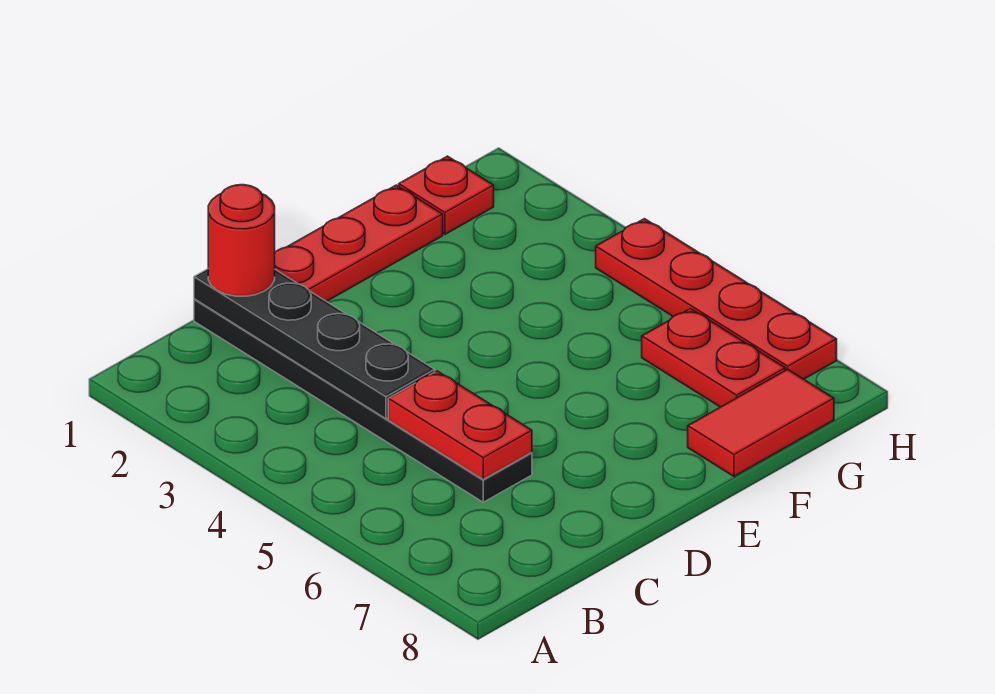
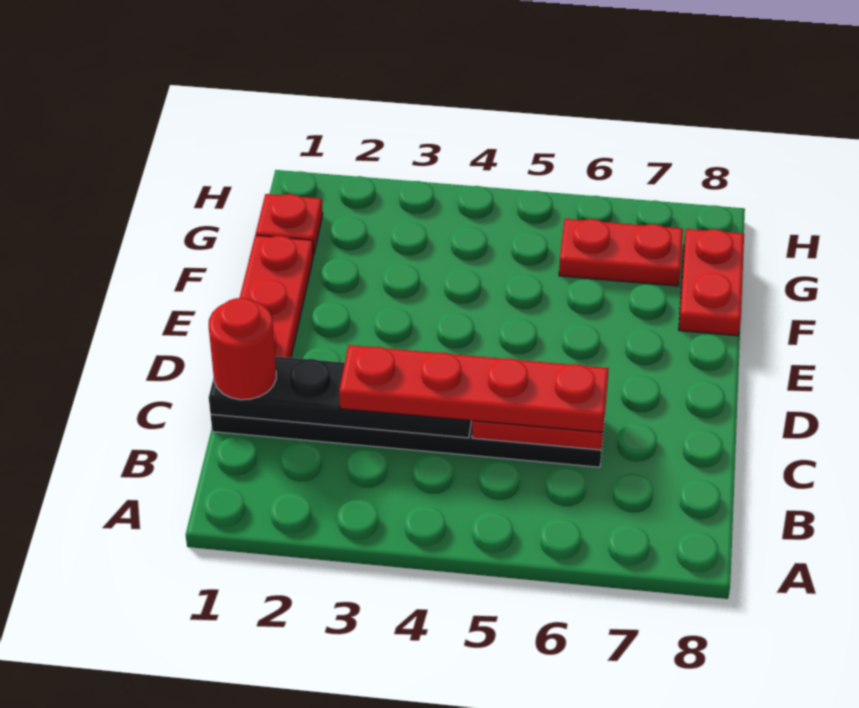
red 1x2 tile [688,369,834,476] -> red 1x2 plate [679,229,744,336]
red 1x4 plate [596,219,837,379] -> red 1x4 plate moved to [339,345,609,432]

